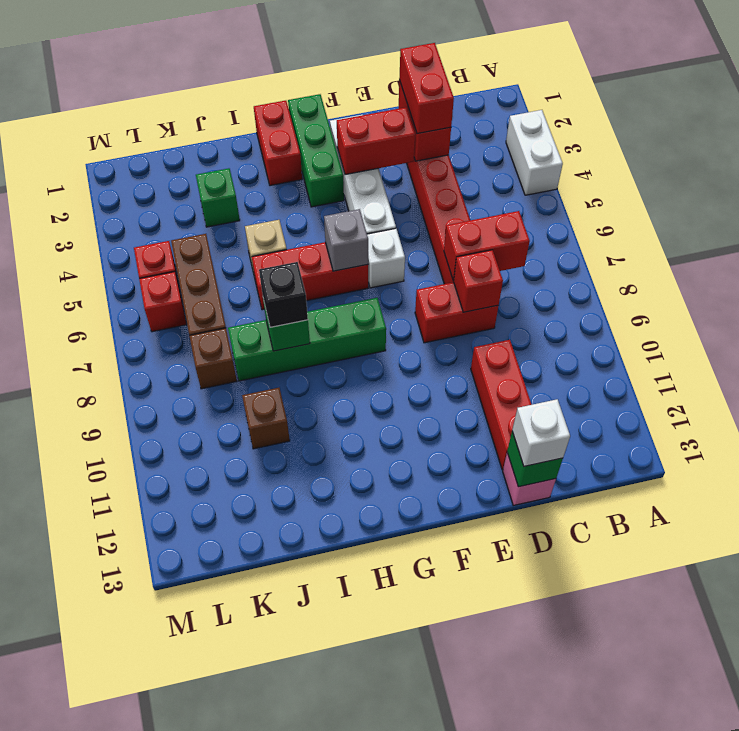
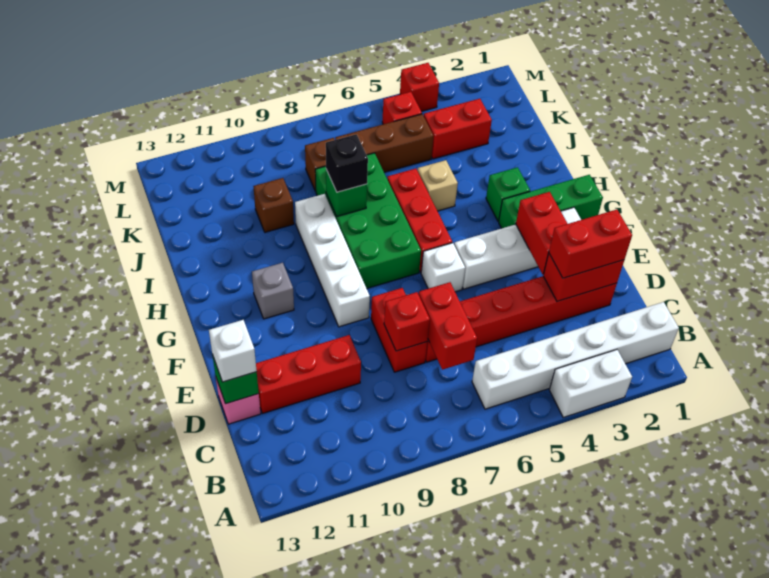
none -> white 1x6 brick [472,302,679,409]
none -> white 1x4 brick [295,194,370,327]
grey 1x1 brick [324,209,368,271] -> grey 1x1 brick moved to [252,263,294,319]
green 1x4 brick [228,298,386,381] -> green 2x4 brick [315,153,421,289]
red 1x2 brick [254,101,302,186] -> red 1x2 brick moved to [424,99,492,159]
green 1x1 brick [196,168,240,227] -> green 1x1 brick moved to [486,167,530,221]
red 1x1 brick [139,272,187,332] -> red 1x1 brick moved to [400,63,439,112]

